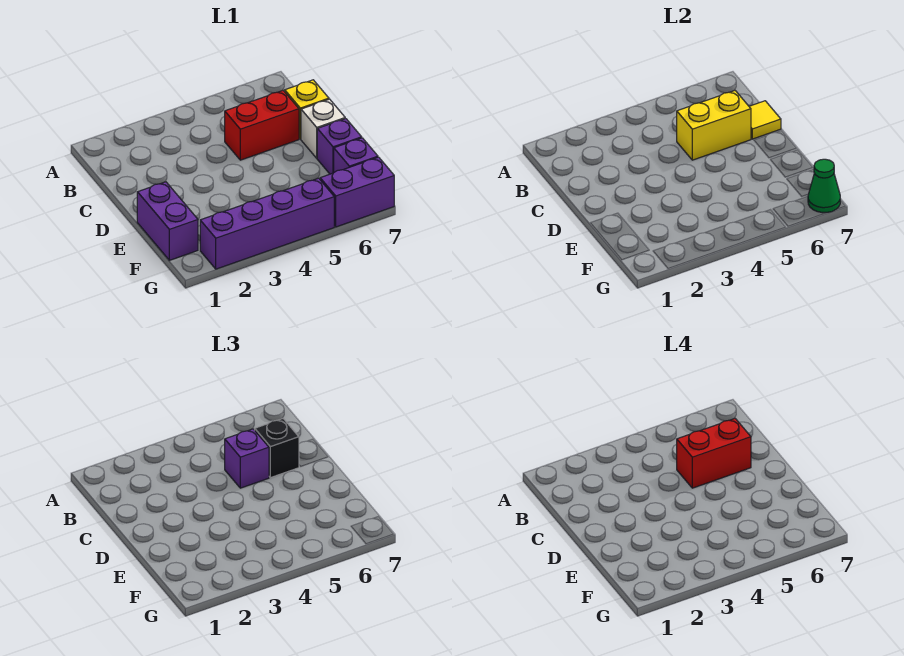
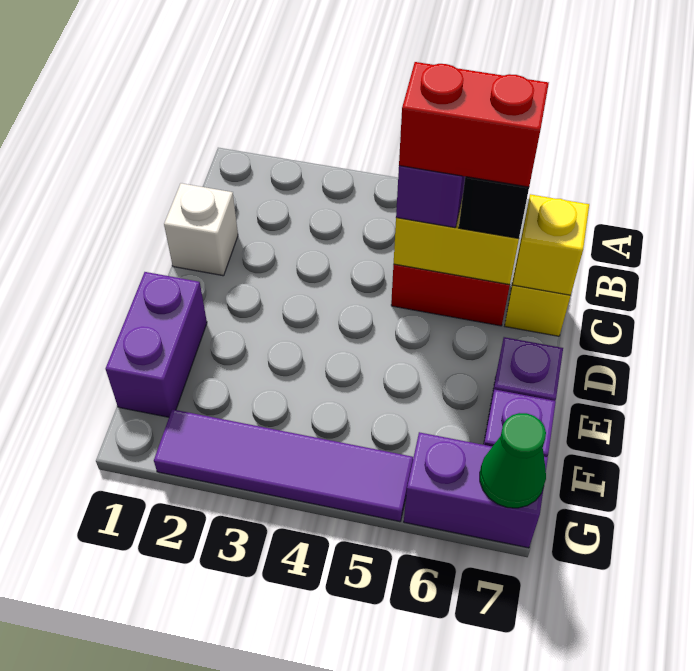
yellow 1x1 tile [749,101,781,139] -> yellow 1x1 brick [513,194,589,295]
white 1x1 brick [301,99,345,158] -> white 1x1 brick moved to [164,183,238,276]
purple 1x4 brick [200,178,334,269] -> purple 1x4 tile [154,409,413,522]

